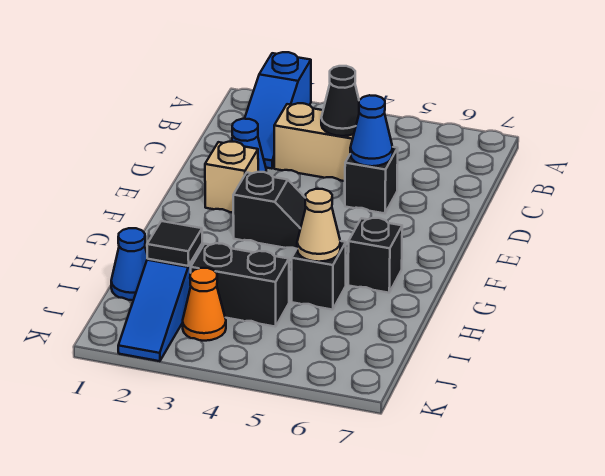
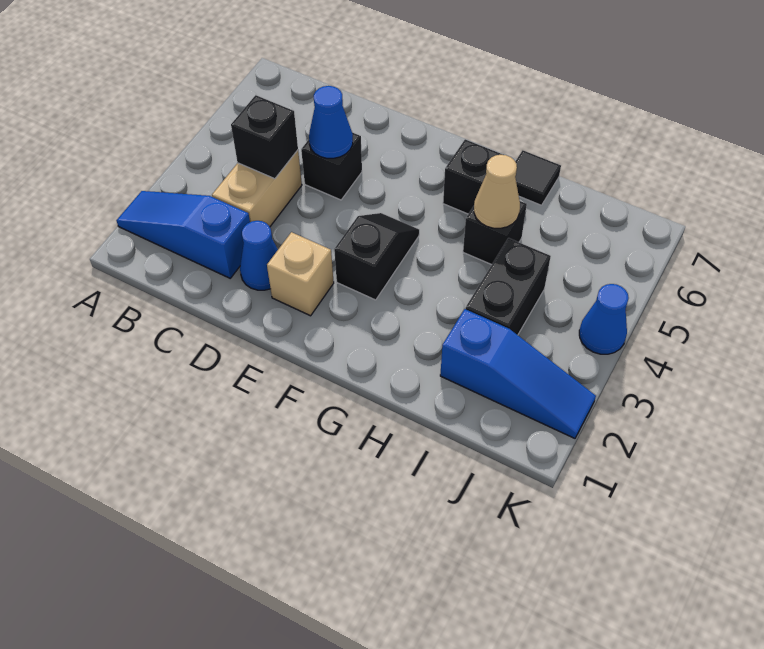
blue 1x3 slope [245,52,311,169] -> blue 1x3 slope turned to [116,191,250,278]
black 1x1 cone [321,66,359,136] -> black 1x1 brick [231,95,298,179]
blue 1x1 cone [111,228,147,300] -> blue 1x1 cone moved to [579,284,629,354]
black 1x1 tile [147,221,202,266] -> black 1x1 tile moved to [515,150,561,205]
orange 1x1 cone [183,268,226,341] -> none

